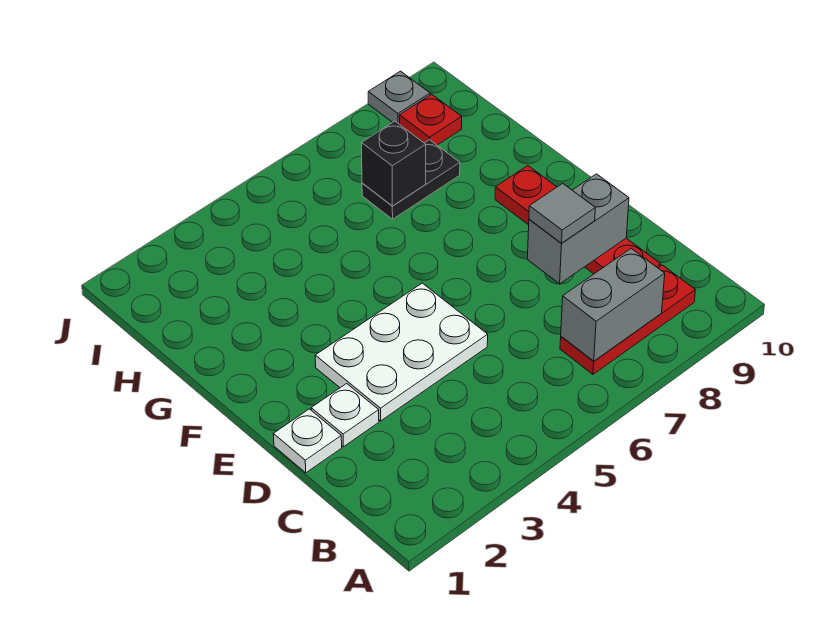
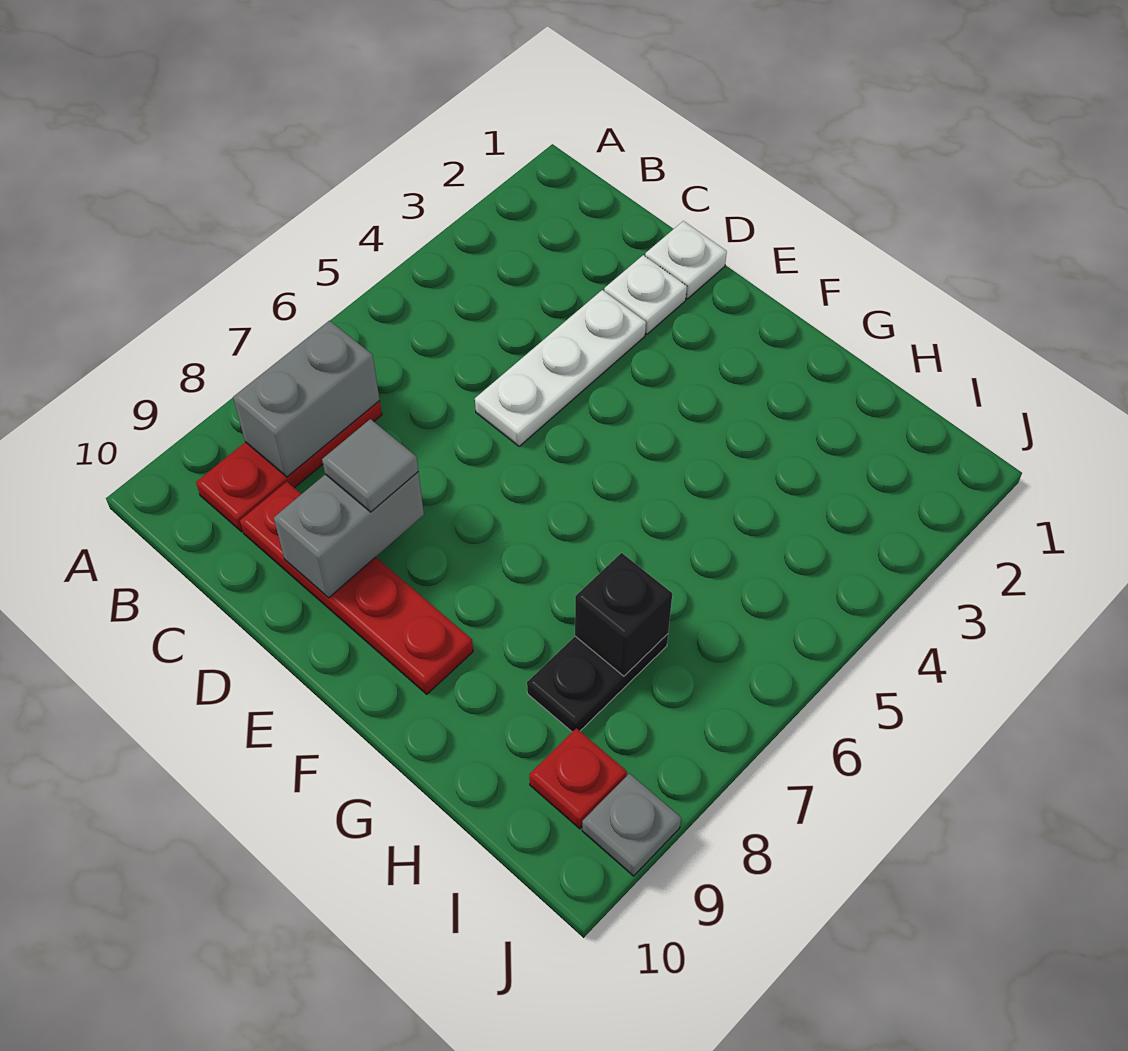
white 2x3 plate [315,283,488,421] -> white 1x3 plate [475,290,646,446]

